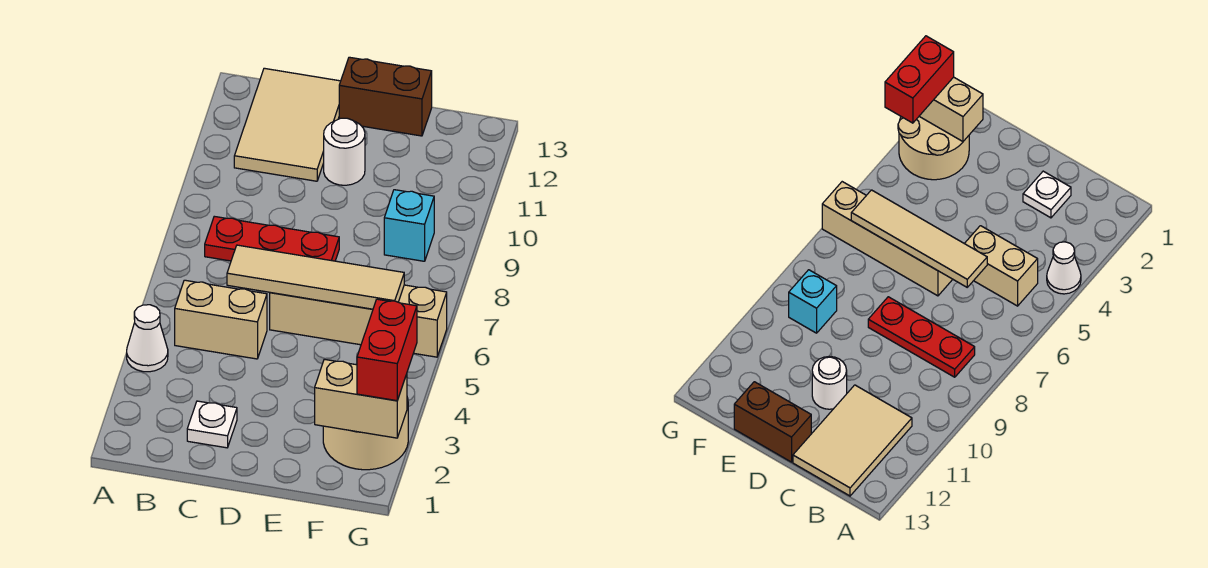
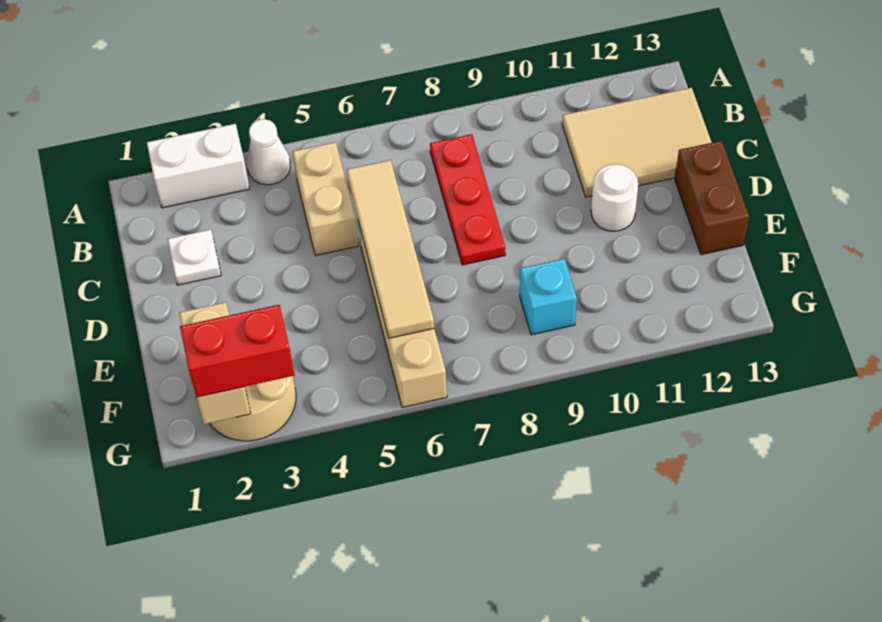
none -> white 1x2 brick [147,124,250,208]

